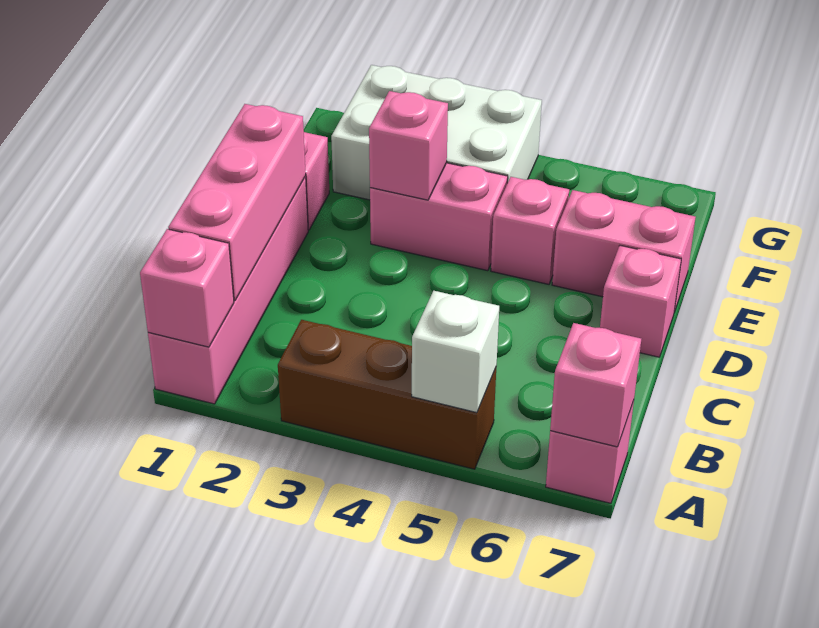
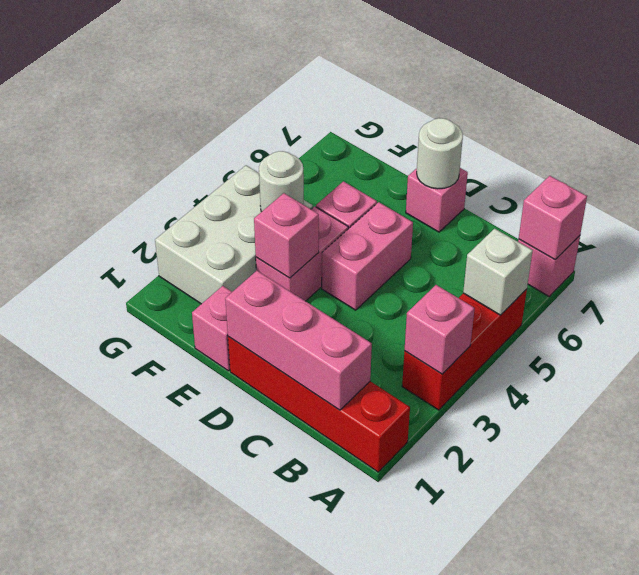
pink 1x4 brick [148,177,308,404] -> red 1x4 brick [228,337,410,472]
pink 1x1 brick [140,229,234,347] -> pink 1x1 brick moved to [404,285,475,374]
brown 1x3 brick [278,320,496,469] -> red 1x3 brick [402,289,527,410]
none -> white 1x1 round brick [417,118,463,189]
pink 1x2 brick [552,190,696,312] -> pink 1x2 brick moved to [322,202,413,310]
none -> white 1x1 round brick [259,151,304,212]

